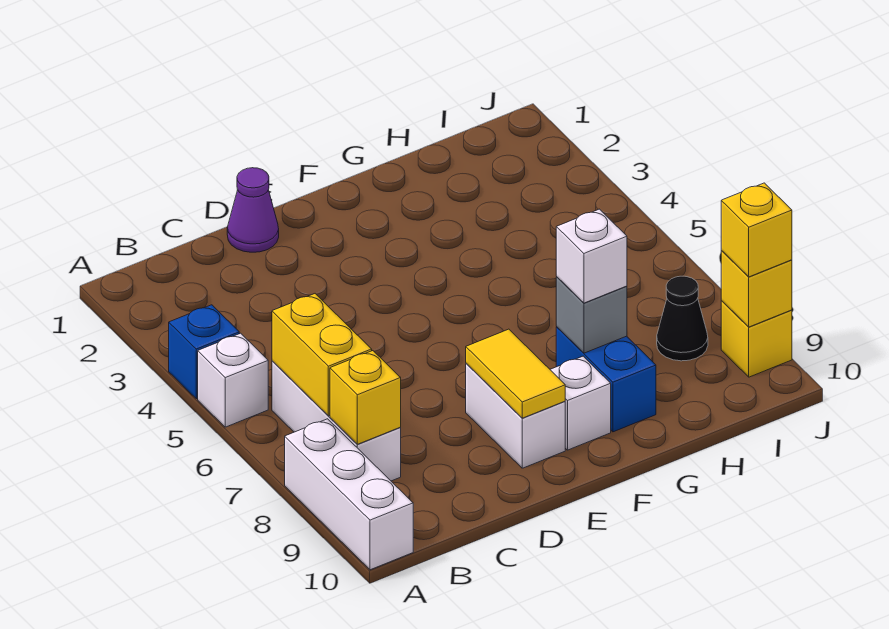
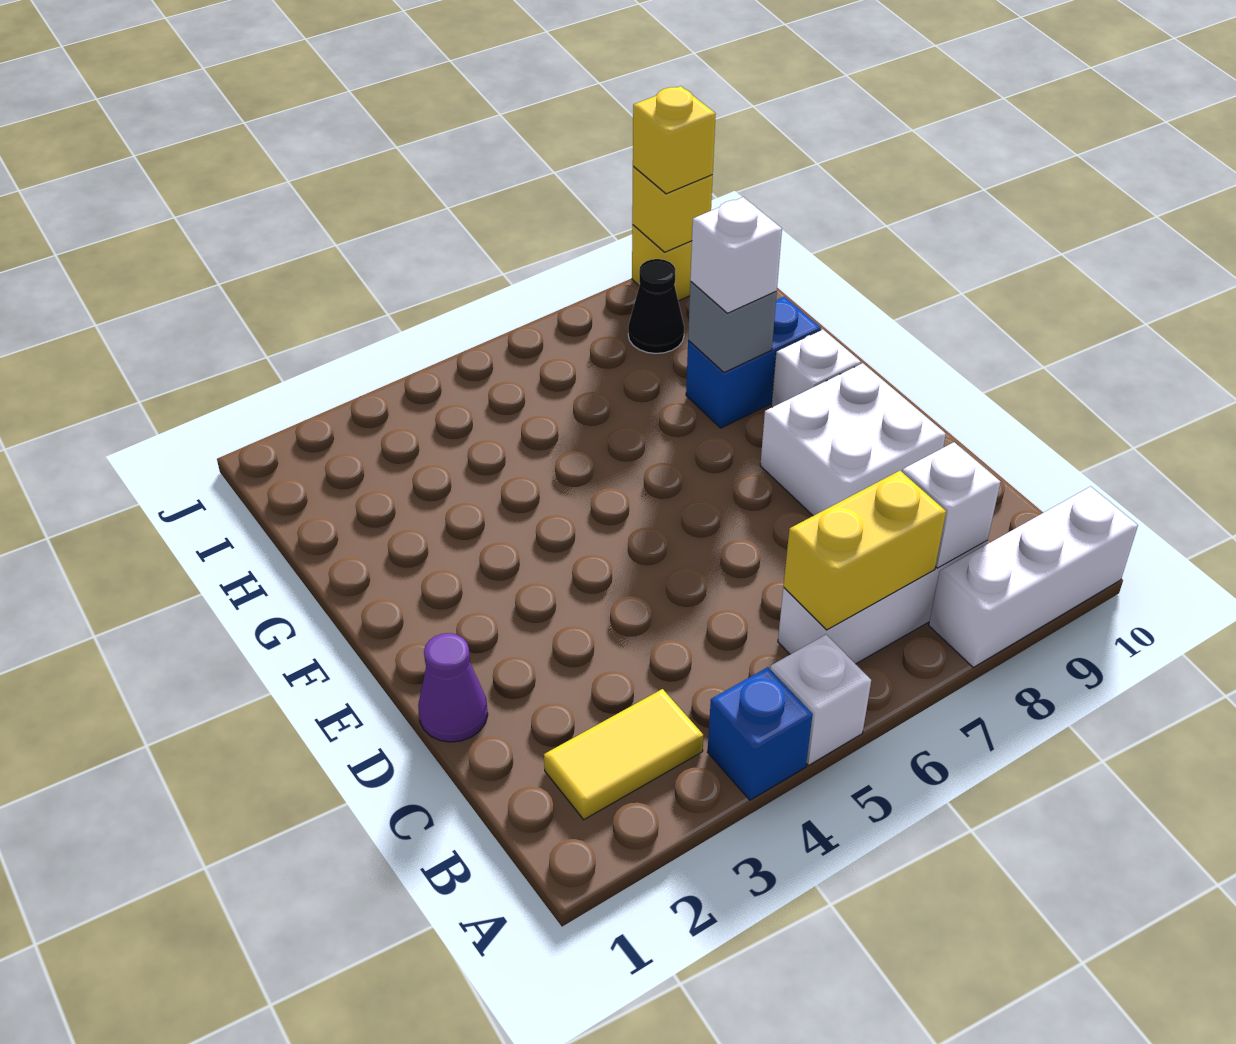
yellow 1x1 brick [330,351,401,444] -> white 1x1 brick [902,442,1001,568]
white 1x2 brick [466,363,565,468] -> white 2x2 brick [760,363,946,516]
yellow 1x2 tile [466,329,565,418] -> yellow 1x2 tile moved to [544,689,704,820]

